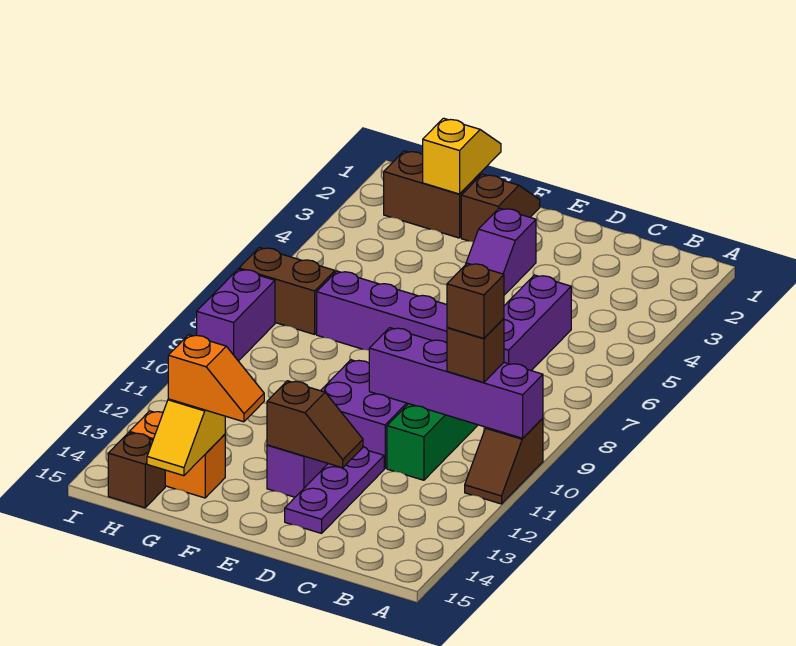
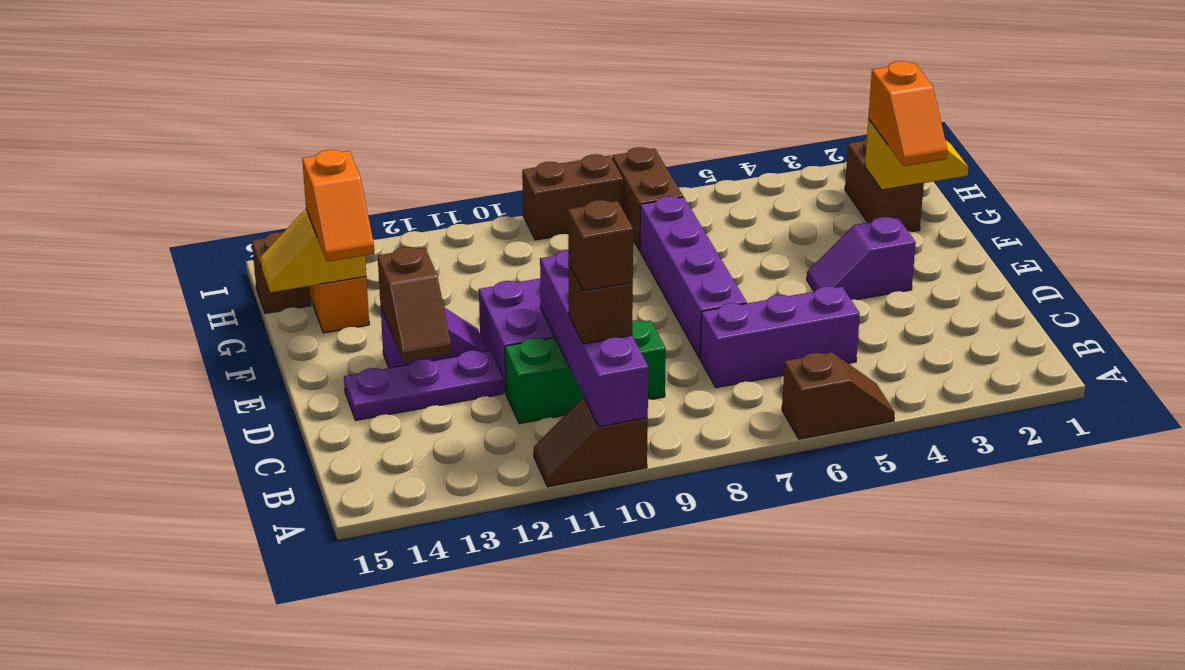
brown 1x2 slope [461,174,540,242] -> brown 1x2 slope moved to [782,352,895,439]
none -> orange 1x2 slope [868,61,948,166]
purple 1x2 brick [197,269,275,361] -> brown 1x2 brick [522,154,623,240]

